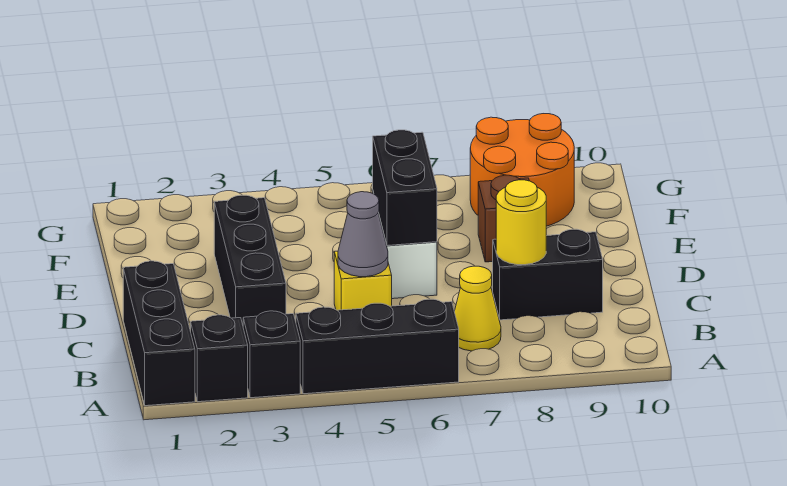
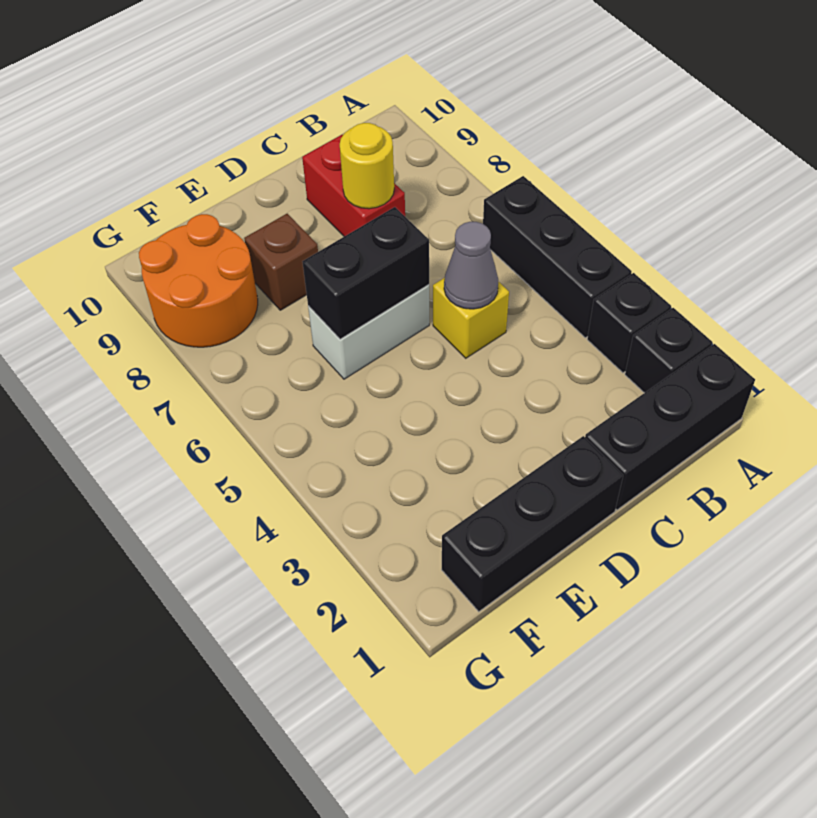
yellow 1x1 cone [454,266,501,351] -> none
black 1x3 brick [214,195,286,325] -> black 1x3 brick moved to [442,436,623,612]
black 1x2 brick [493,229,603,320] -> red 1x2 brick [302,134,405,236]

